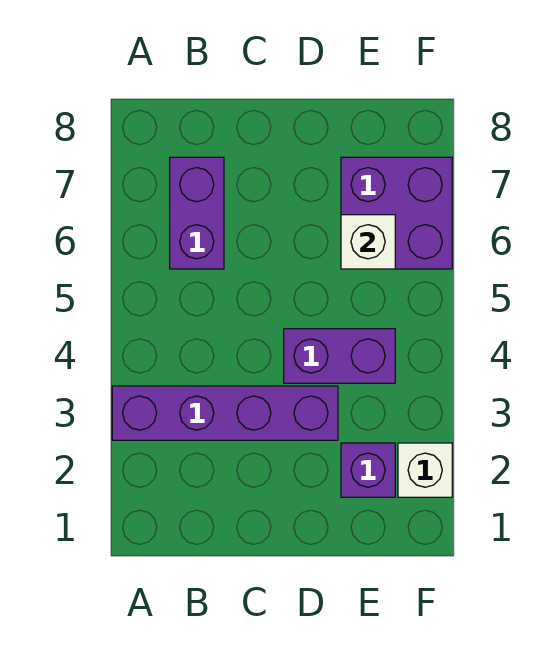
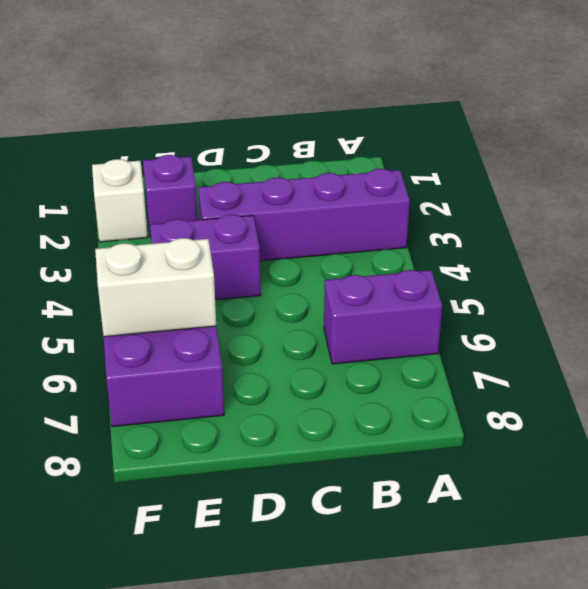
purple 1x2 brick [170,157,224,269] -> purple 1x2 brick turned to [324,270,442,364]
white 1x1 brick [341,215,395,269] -> white 1x2 brick [95,238,216,337]

